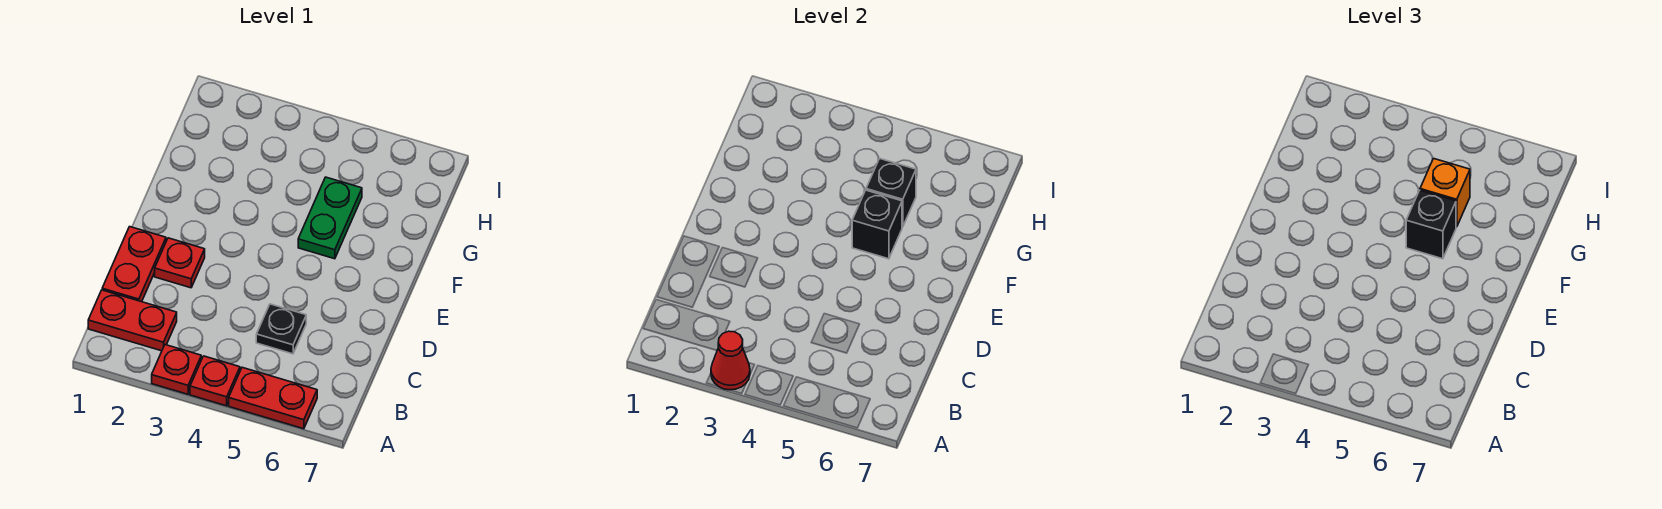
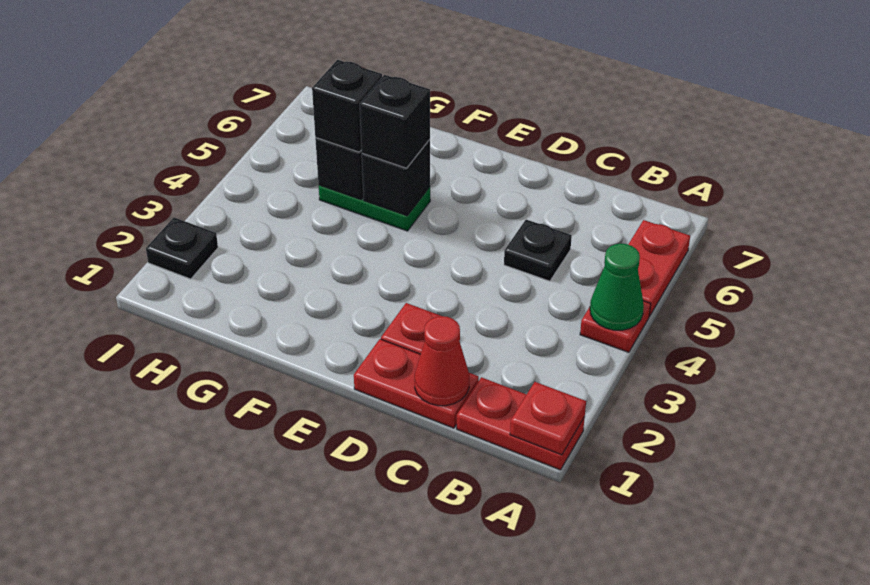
red 1x1 plate [152,345,201,394] -> red 1x1 plate moved to [510,382,586,455]
red 1x1 cone [711,331,750,390] -> red 1x1 cone moved to [414,316,469,406]
none -> green 1x1 cone [590,244,644,330]
red 1x2 plate [88,290,177,351] -> red 1x2 plate turned to [457,377,585,470]
orange 1x1 brick [1420,159,1470,227] -> black 1x1 brick [312,60,382,152]
none -> black 1x1 plate [146,218,218,279]

